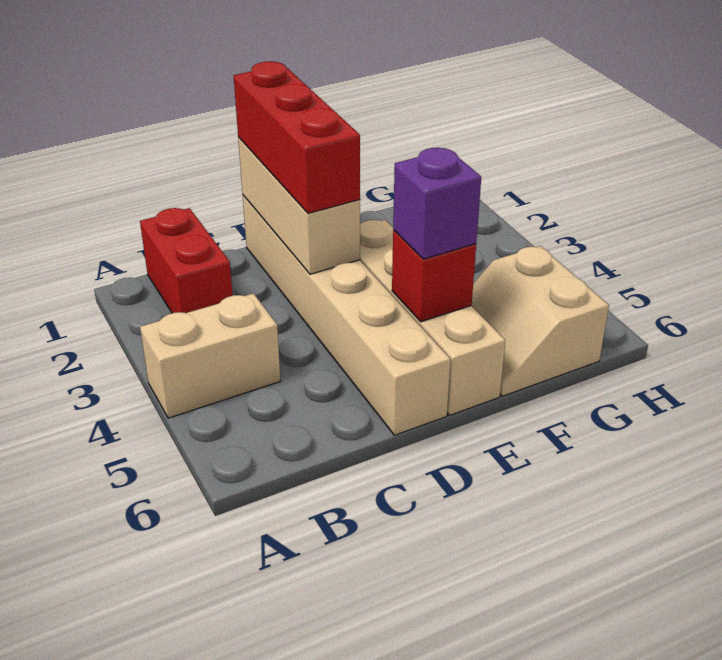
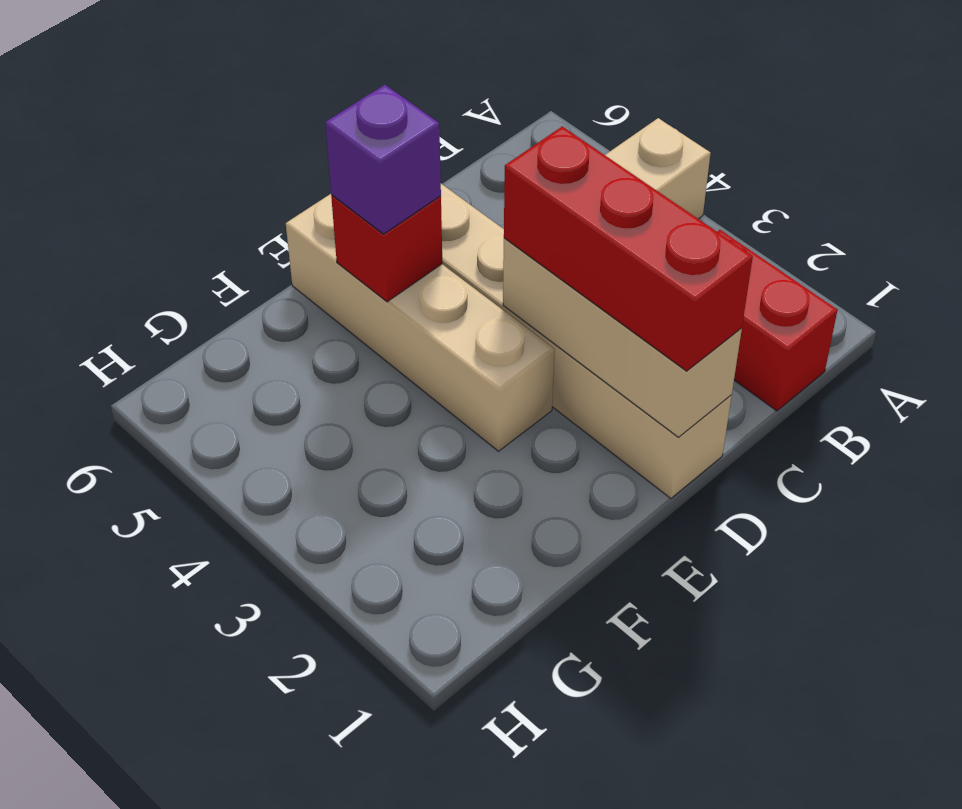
tan 2x2 slope [472,246,609,396] -> none

